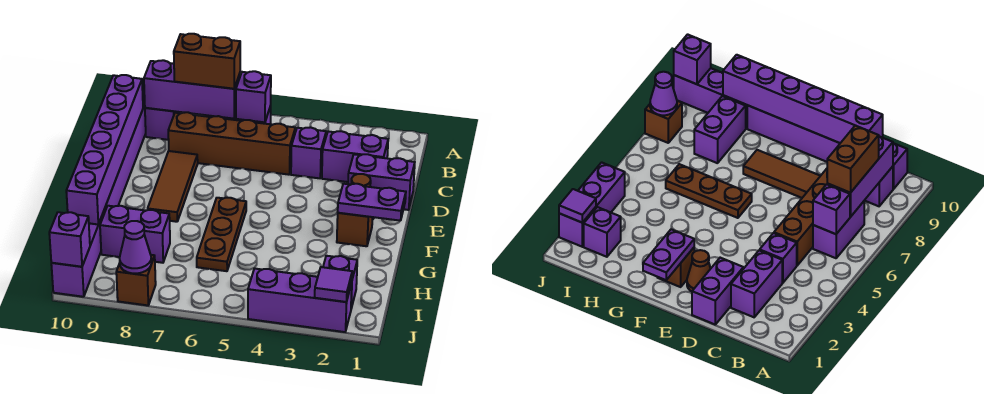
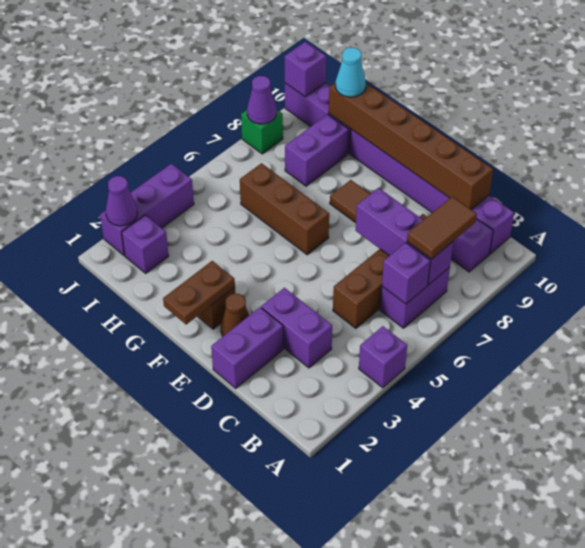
purple 1x3 brick [144,60,240,119] -> purple 1x3 brick turned to [355,188,453,284]
brown 1x2 brick [174,34,240,89] -> brown 1x2 tile [407,197,477,259]
purple 1x2 brick [322,131,388,182] -> purple 1x2 brick turned to [261,288,332,368]
purple 1x1 brick [291,127,326,178] -> purple 1x1 brick moved to [359,326,407,388]
purple 1x6 brick [66,75,143,224] -> brown 1x6 brick [329,82,493,210]
purple 1x2 plate [338,184,406,221] -> brown 1x2 plate [163,261,235,325]
brown 1x3 plate [197,198,246,271] -> brown 1x3 brick [240,163,329,255]
none -> cyan 1x1 cone [336,48,366,97]
purple 1x1 tile [315,267,352,302] -> purple 1x1 cone [106,176,137,226]
brown 1x1 brick [116,255,156,305] -> green 1x1 brick [241,109,283,154]

